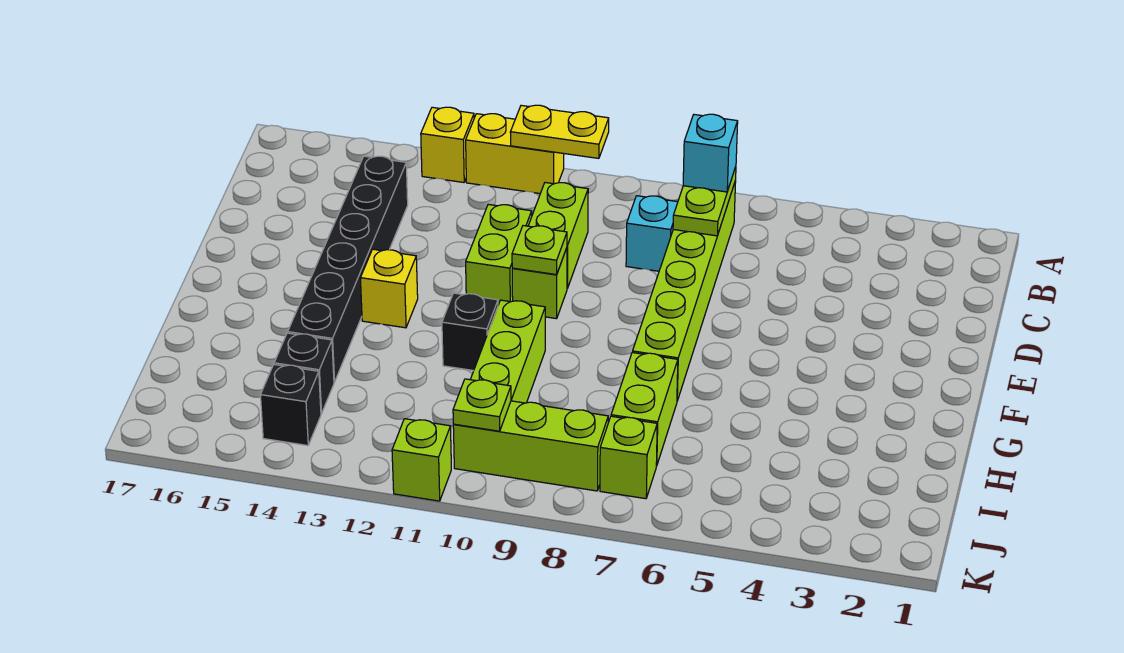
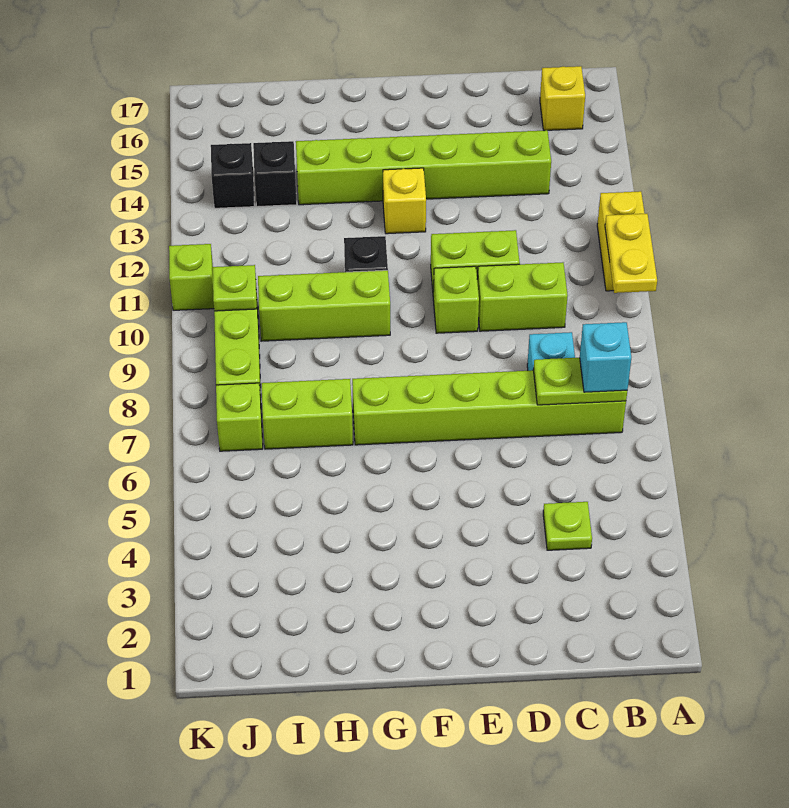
yellow 1x1 brick [421,107,474,182] -> yellow 1x1 brick moved to [540,66,585,131]
black 1x6 brick [288,156,408,382] -> lime 1x6 brick [296,130,551,205]
lime 1x1 plate [512,226,567,275] -> lime 1x1 plate moved to [543,502,592,550]

